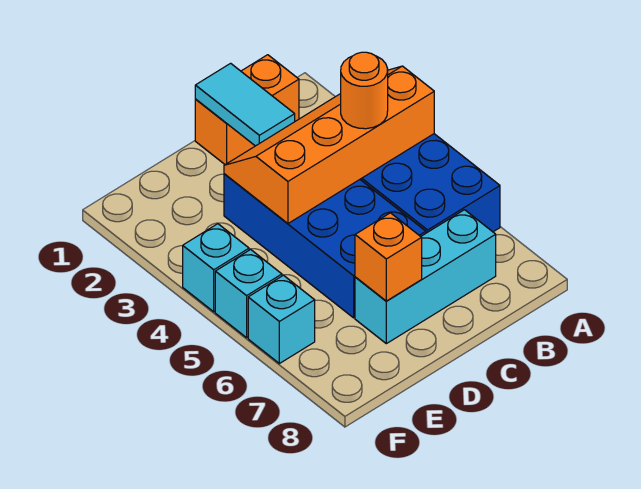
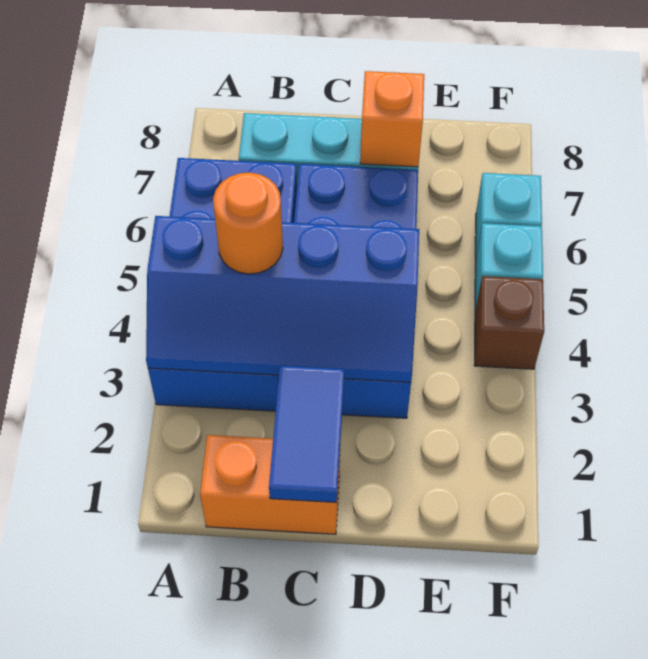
orange 2x4 slope [224,66,434,223] -> blue 2x4 slope [146,216,419,382]
cyan 1x2 tile [195,63,295,146] -> blue 1x2 tile [269,366,344,502]
cyan 1x1 brick [183,224,249,312] -> brown 1x1 brick [474,276,544,369]

